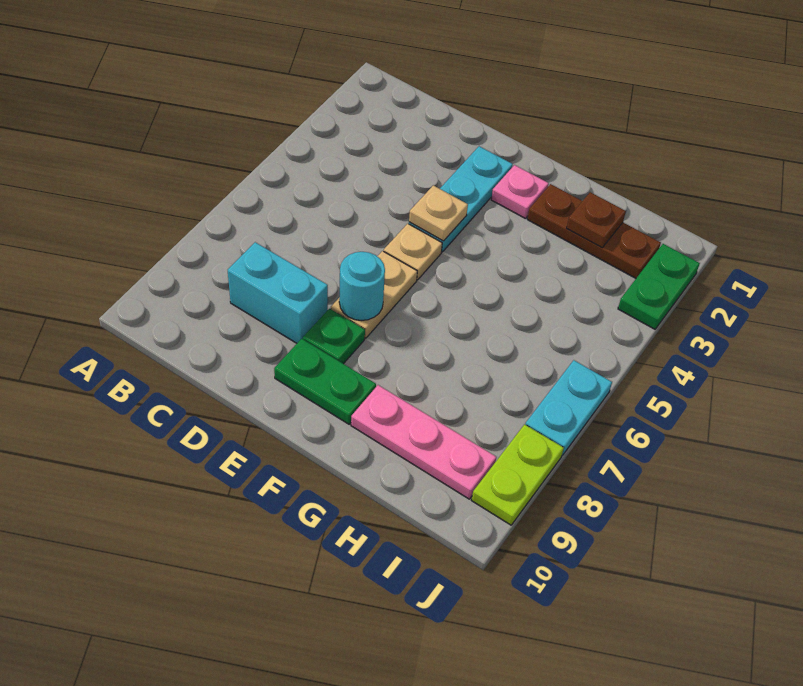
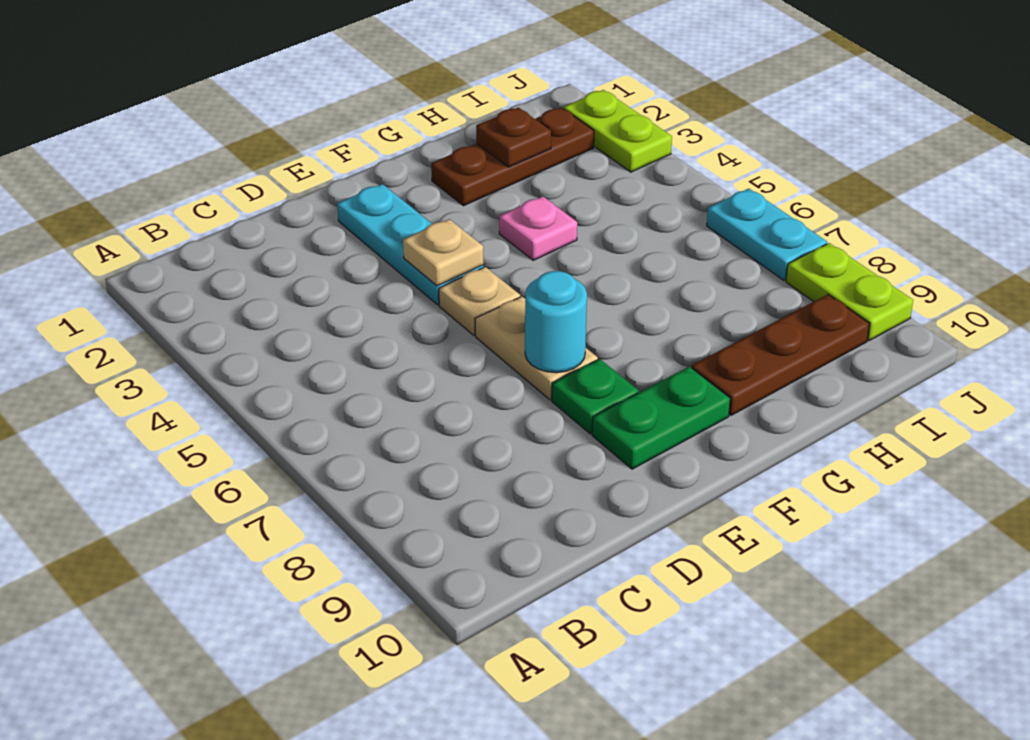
cyan 1x2 brick [228,242,328,343] -> none
pink 1x1 plate [491,165,549,219] -> pink 1x1 plate moved to [499,196,577,260]
pink 1x3 plate [351,385,496,499] -> brown 1x3 plate [692,295,869,415]
green 1x2 plate [618,244,700,329] -> lime 1x2 plate [564,90,672,172]

